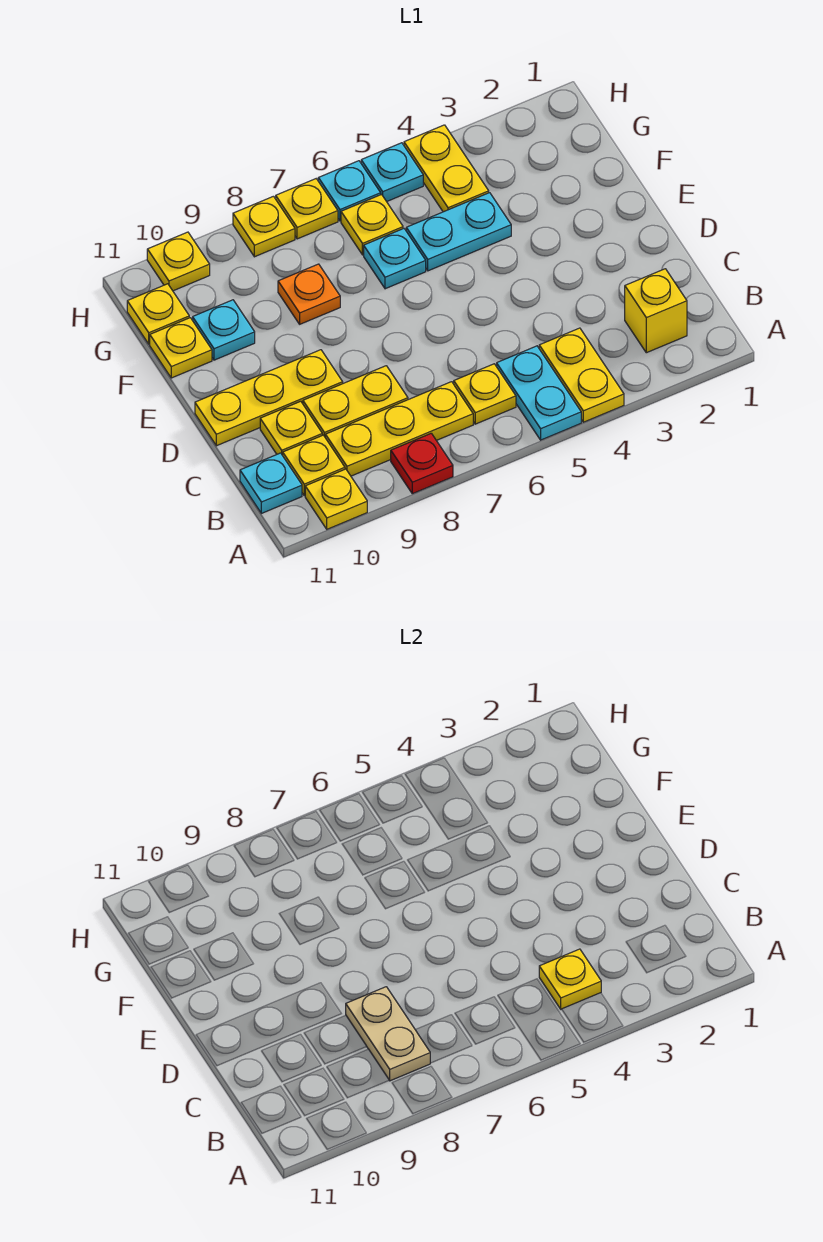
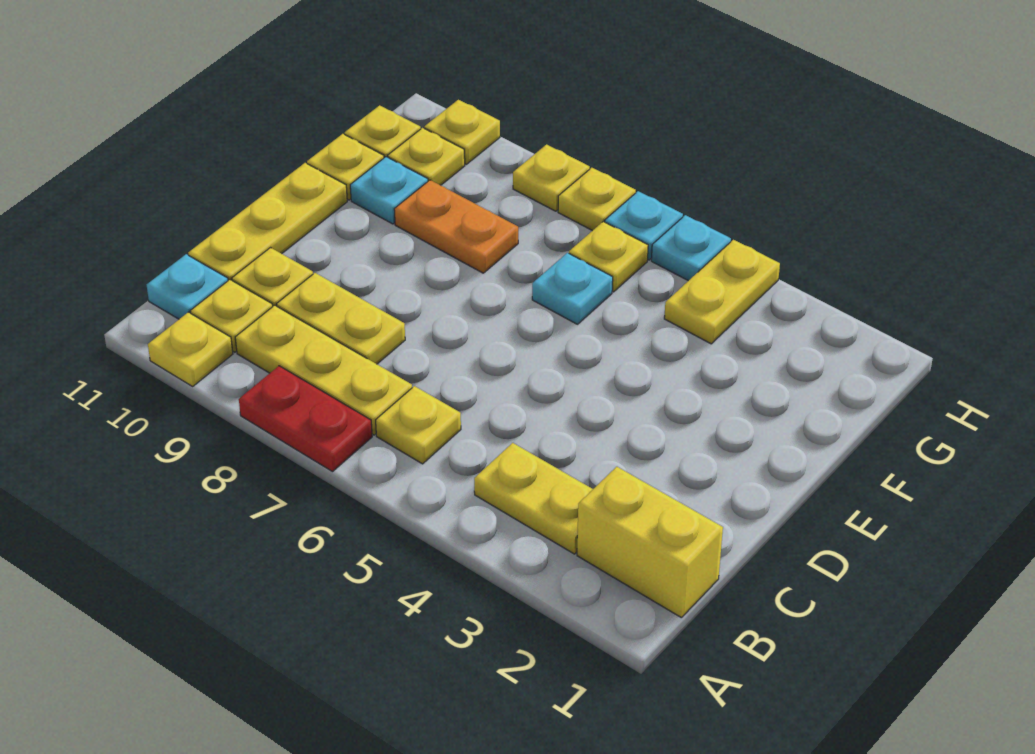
yellow 1x2 plate [539,328,624,422] -> yellow 1x2 plate turned to [474,443,593,554]
cyan 1x2 plate [497,346,581,440] -> none
red 1x1 plate [391,433,453,494] -> red 1x2 plate [239,366,372,472]
yellow 1x1 brick [625,269,687,353] -> yellow 1x2 brick [577,467,723,618]
yellow 1x1 plate [539,949,601,1009] -> yellow 1x1 plate moved to [388,128,465,185]
tan 1x2 plate [346,987,430,1081] -> none
yellow 1x3 plate [195,350,343,446] -> yellow 1x3 plate turned to [188,163,347,280]
cyan 1x2 plate [406,193,511,271] -> none
orange 1x1 plate [278,264,340,324] -> orange 1x2 plate [394,180,518,273]

